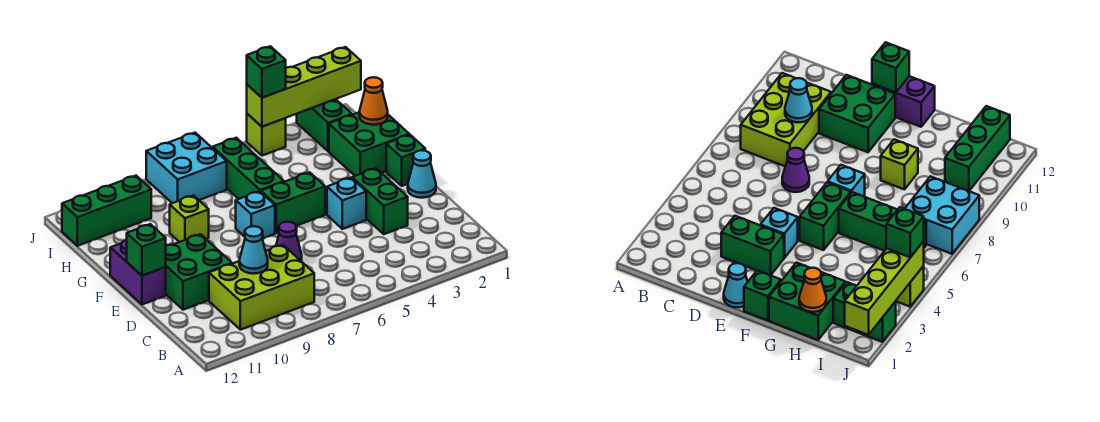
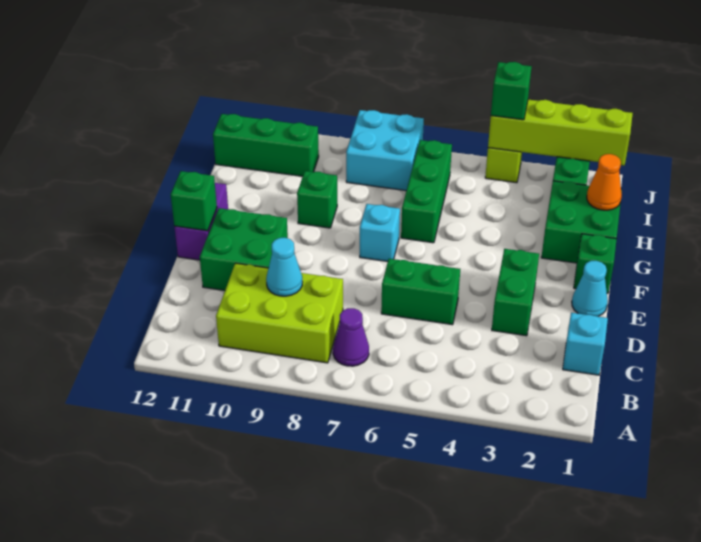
purple 1x1 cone [276,222,302,261] -> purple 1x1 cone moved to [333,308,369,366]
cyan 1x1 brick [327,178,366,229] -> cyan 1x1 brick moved to [563,313,608,375]
green 1x2 brick [261,172,325,233] -> green 1x2 brick moved to [381,259,460,325]
lime 1x1 brick [170,195,209,242] -> green 1x1 brick [297,171,337,228]

